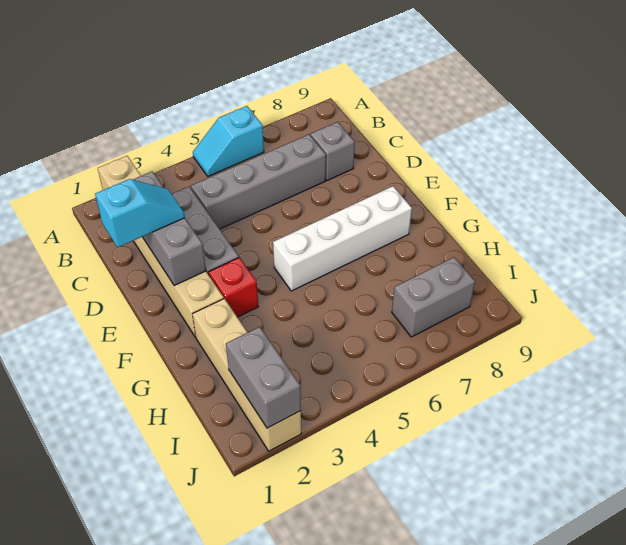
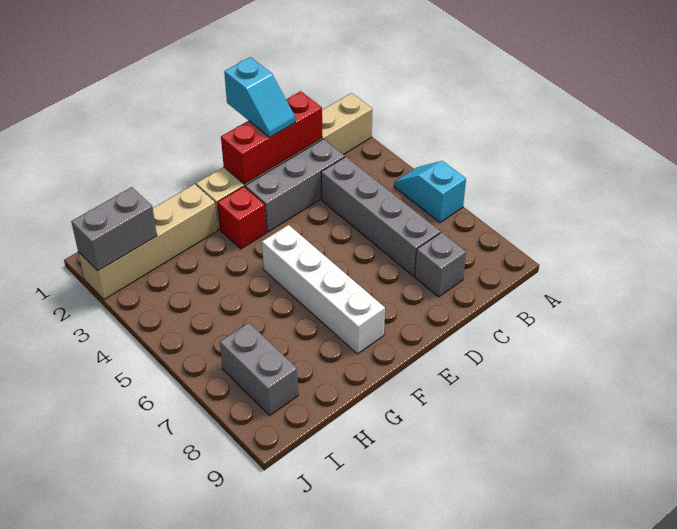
grey 1x3 brick [133,171,206,286] -> red 1x3 brick [221,91,322,184]

